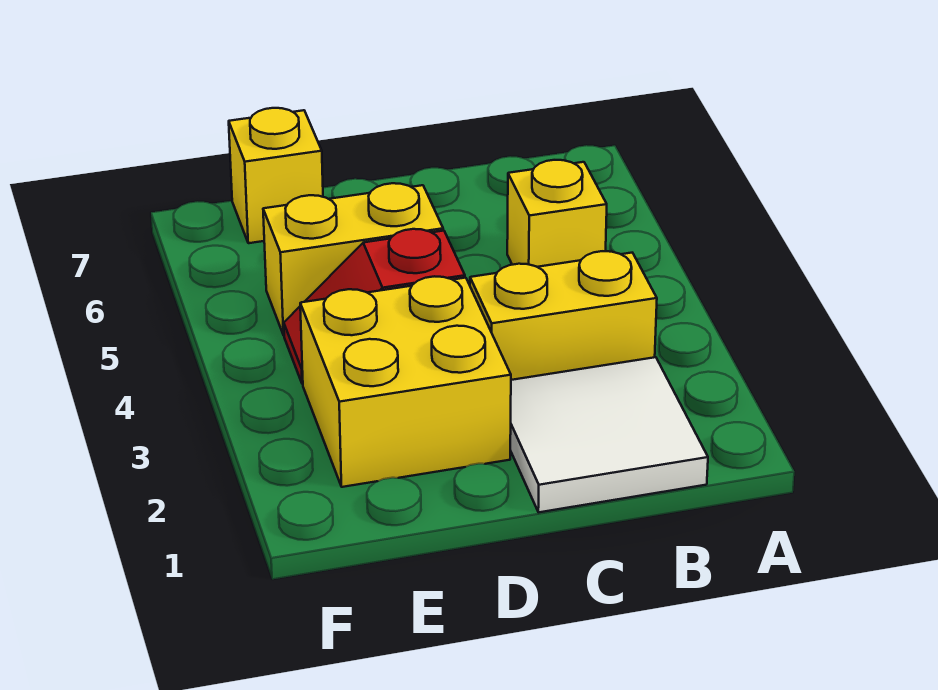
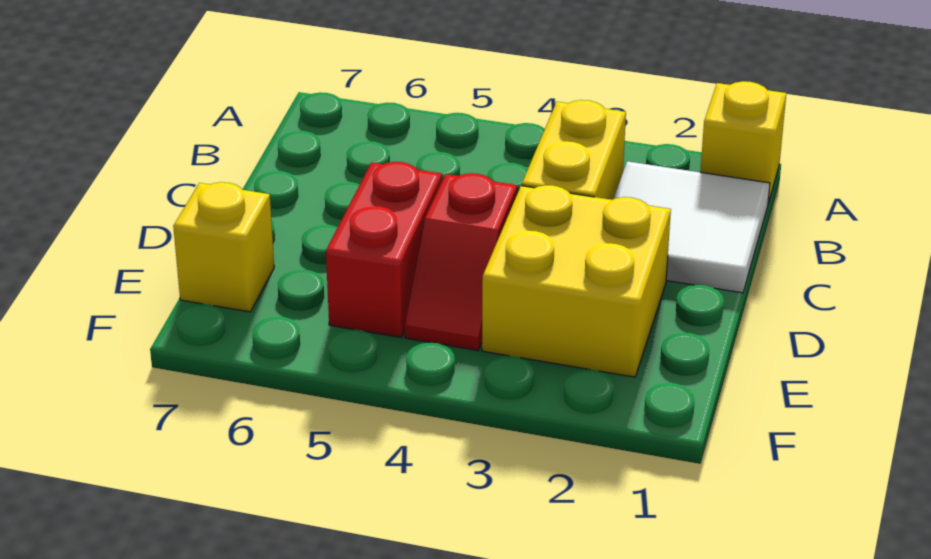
yellow 1x1 brick [507,160,607,267] -> yellow 1x1 brick moved to [700,81,786,203]
yellow 1x2 brick [263,183,443,335] -> red 1x2 brick [326,162,442,337]

